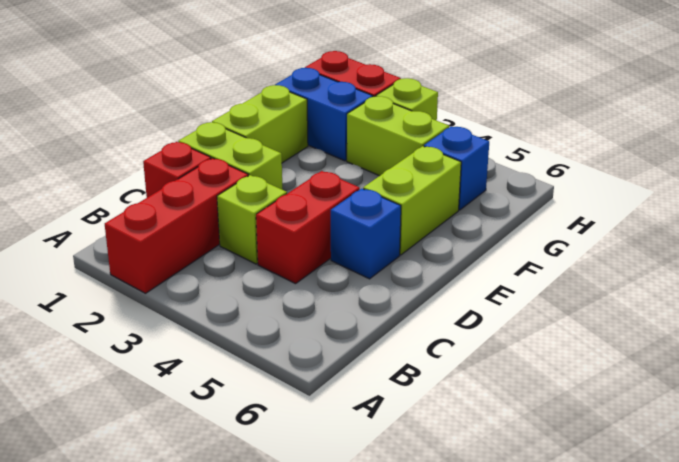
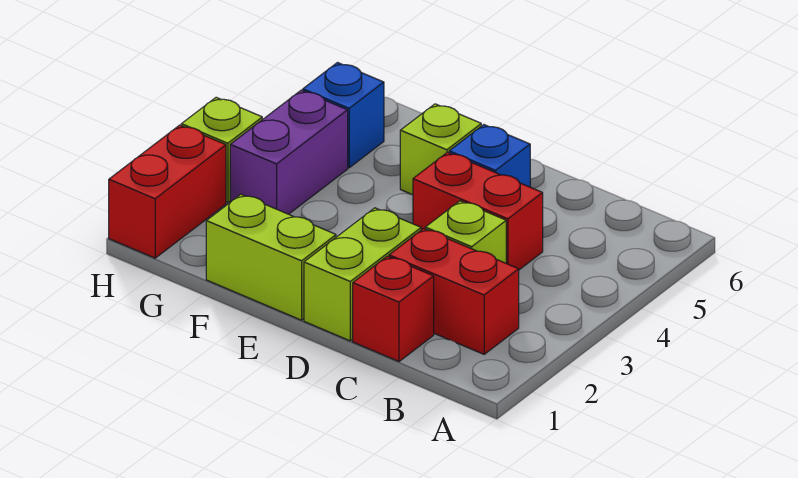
red 1x3 brick [105,158,248,293] -> red 1x2 brick [389,229,519,354]
lime 1x2 brick [363,146,461,255] -> lime 1x1 brick [400,104,481,195]
blue 1x2 brick [275,68,373,161] -> none
lime 1x2 brick [347,96,449,176] -> purple 1x2 brick [230,90,348,214]

